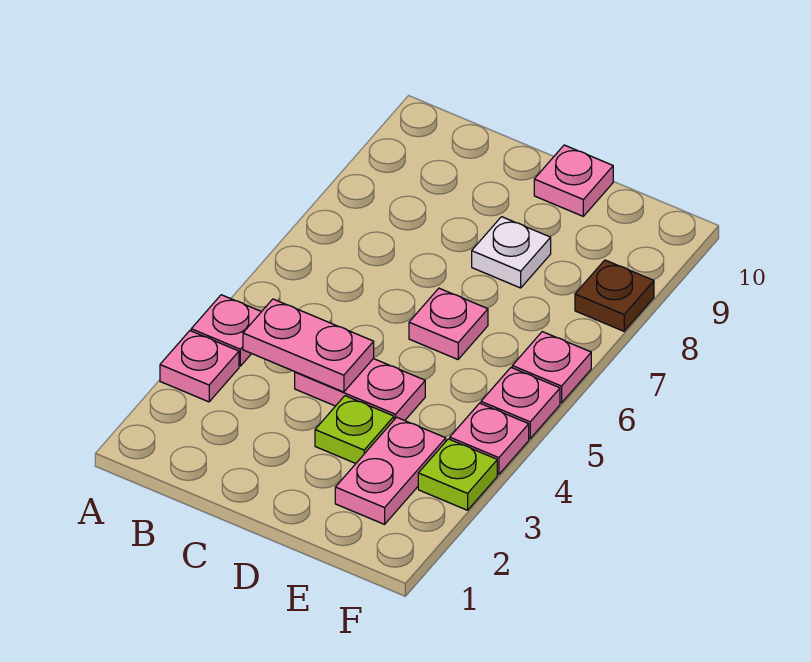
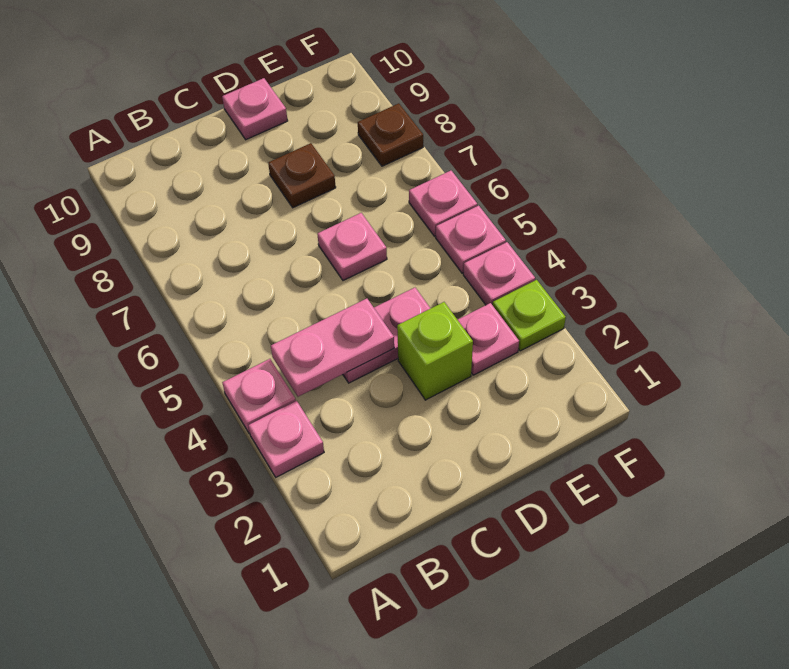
lime 1x1 plate [315,396,394,463] -> lime 1x1 brick [397,302,473,400]
white 1x1 plate [472,217,551,288] -> brown 1x1 plate [268,143,336,208]
pink 1x2 plate [335,417,446,524] -> pink 1x1 plate [458,303,519,375]

